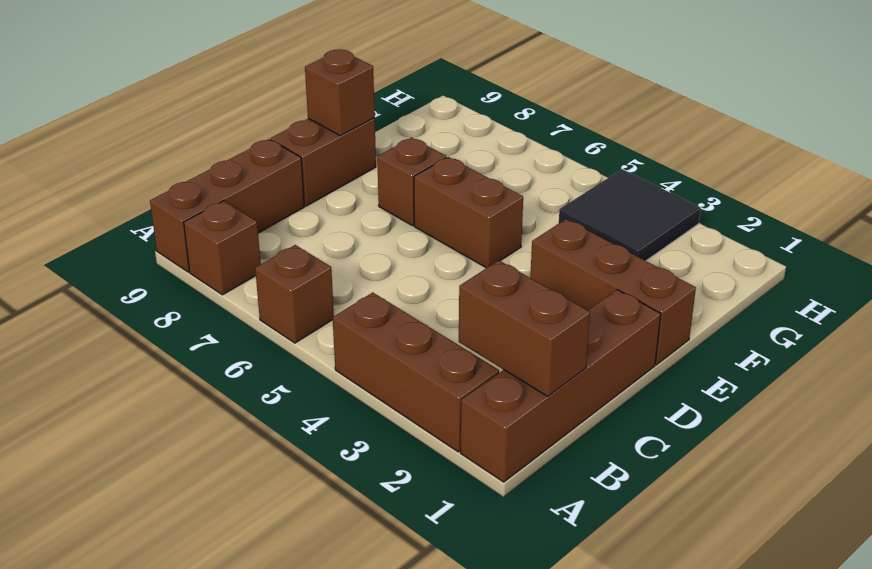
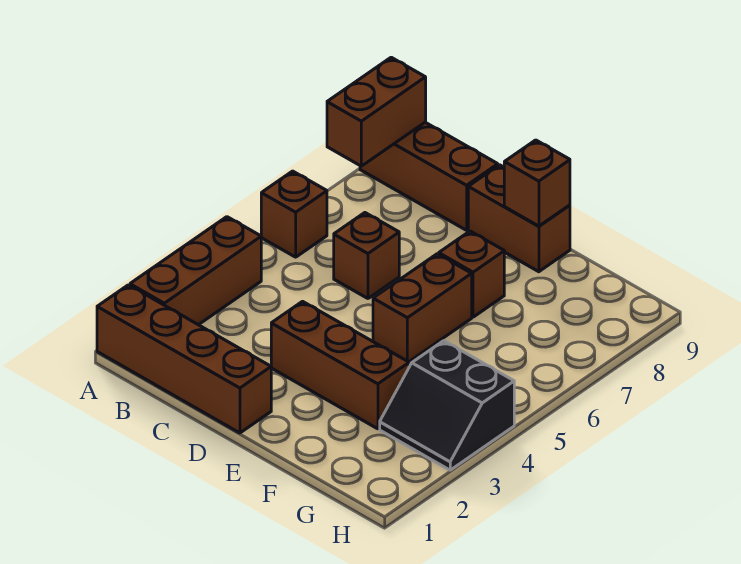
brown 1x1 brick [184,201,261,295] -> brown 1x1 brick moved to [334,213,399,298]
brown 1x2 brick [459,260,590,396] -> brown 1x2 brick moved to [327,57,426,166]
brown 1x3 brick [530,219,696,365] -> brown 1x3 brick turned to [271,301,409,429]
black 2x2 tile [559,169,701,261] -> black 2x2 slope [380,341,514,470]

